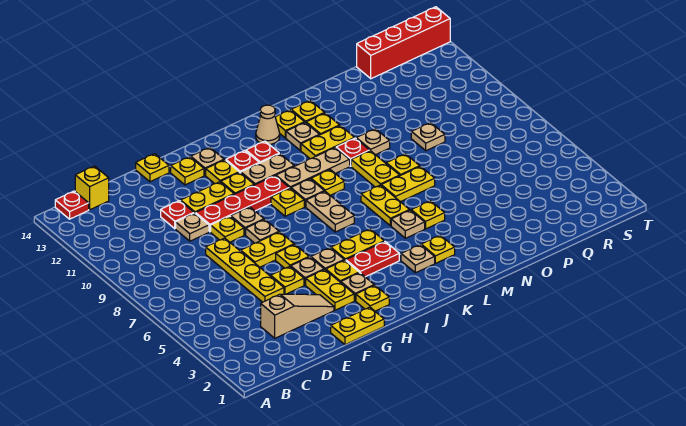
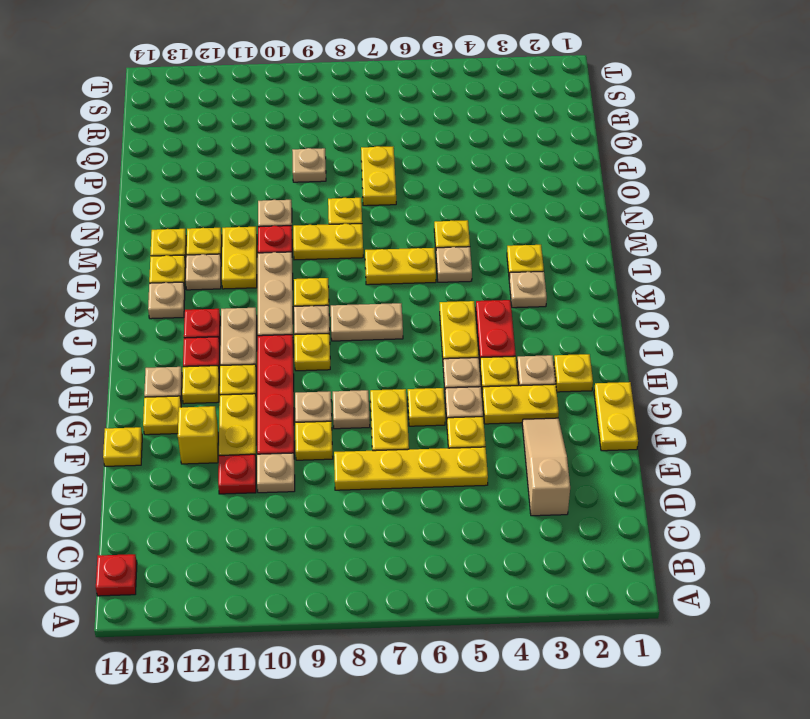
yellow 1x1 brick [75,166,109,210] -> yellow 1x1 brick moved to [178,406,218,464]
tan 1x1 cone [256,105,280,144] -> tan 1x1 plate [148,282,185,319]
yellow 1x2 plate [381,166,435,202] -> yellow 1x2 plate moved to [361,146,396,206]
red 1x4 brick [357,7,450,79] -> none

